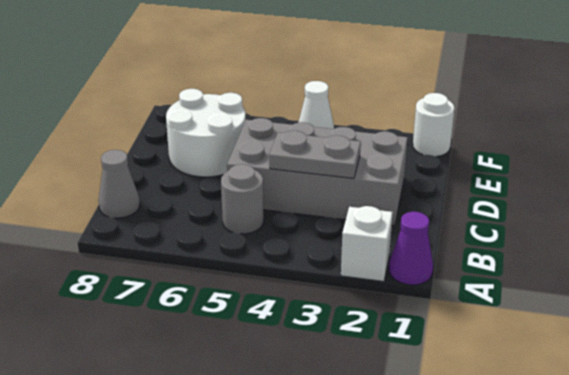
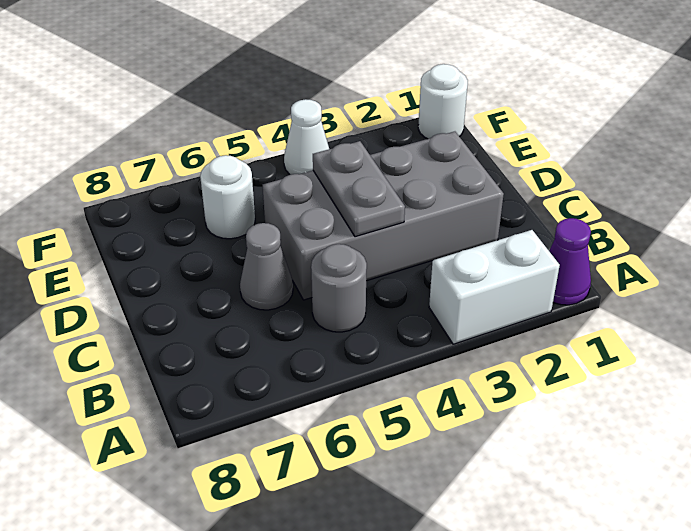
white 1x1 brick [341,206,393,282] -> white 1x2 brick [429,230,560,344]
grey 1x1 cone [98,150,140,218] -> grey 1x1 cone moved to [240,223,293,310]
grey 1x2 plate [269,131,361,178] -> grey 1x2 plate turned to [313,141,405,237]
white 2x2 round brick [166,89,246,177] -> white 1x1 round brick [200,155,255,239]

